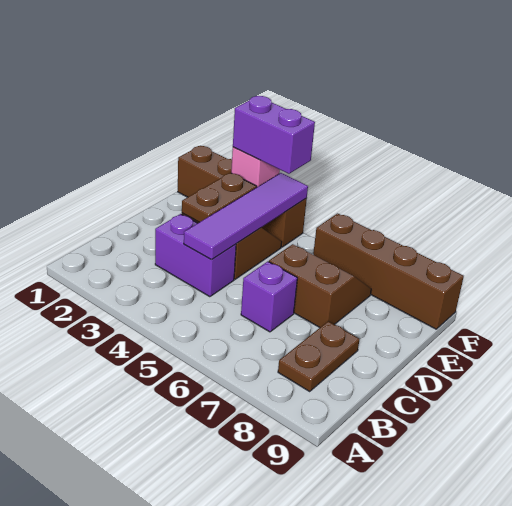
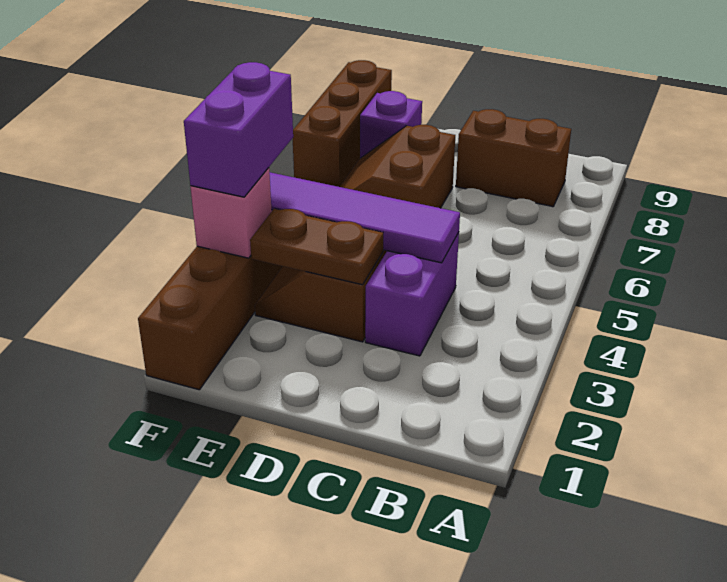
brown 1x2 plate [278,321,360,391] -> brown 1x2 brick [456,109,571,207]
purple 1x1 brick [241,261,297,332] -> purple 1x1 brick moved to [360,91,422,158]
brown 1x4 brick [313,213,464,329] -> brown 1x3 brick [293,60,392,187]

